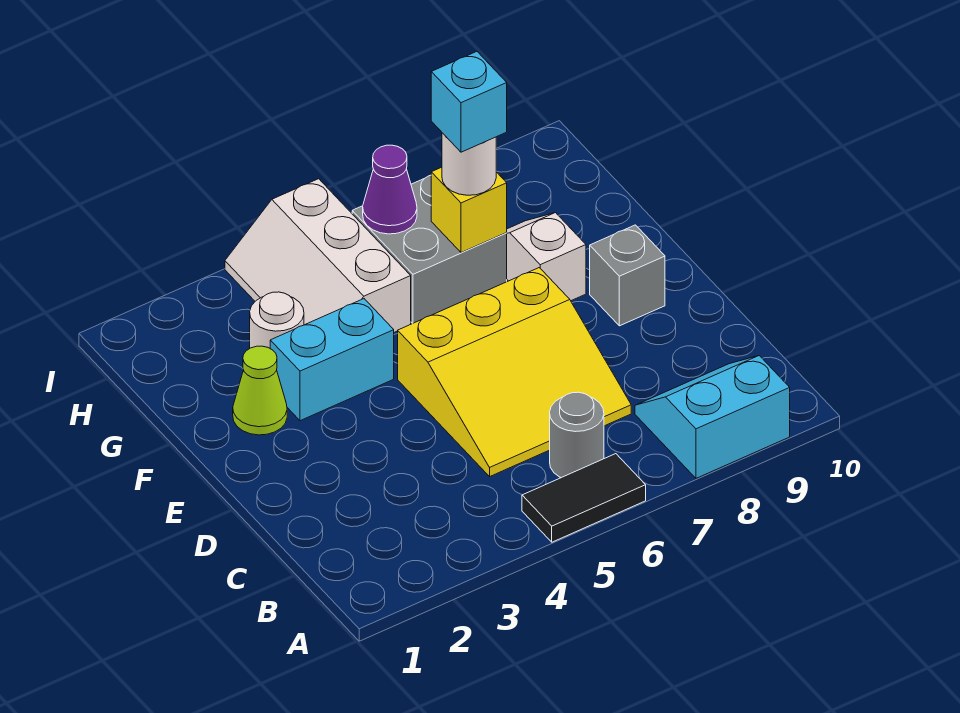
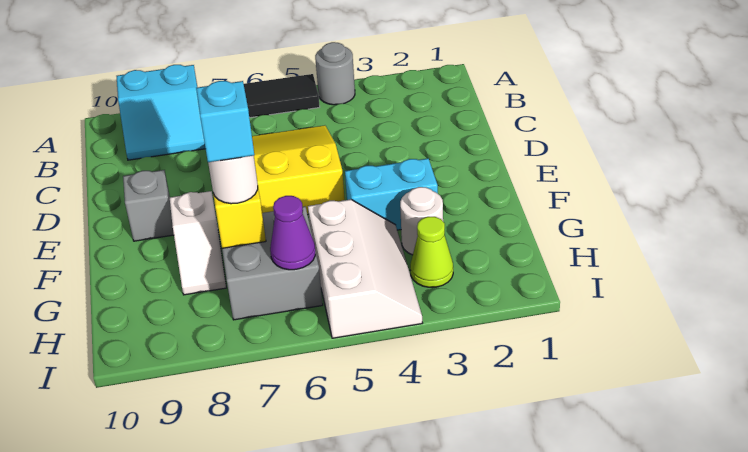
grey 1x1 round brick [550,392,604,478] -> grey 1x1 round brick moved to [315,42,355,105]
lime 1x1 cone [233,346,287,435] -> lime 1x1 cone moved to [410,217,453,287]

